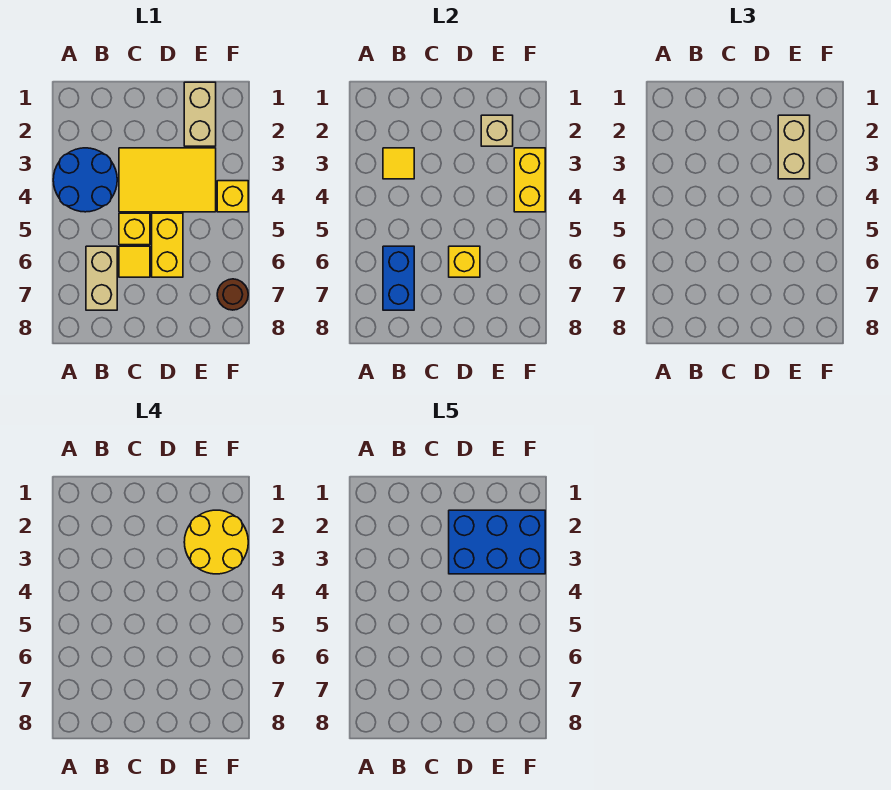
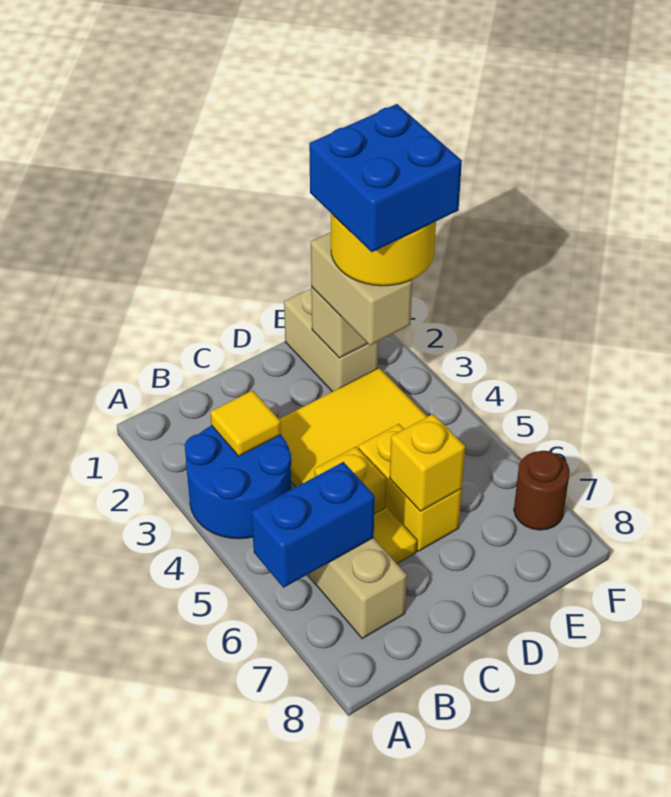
blue 1x2 brick [383,246,414,310] -> blue 1x2 brick turned to [252,462,375,588]
blue 2x3 brick [449,510,545,574] -> blue 2x2 brick [309,104,462,252]
yellow 1x2 brick [514,148,545,212] -> none
yellow 1x1 brick [217,181,248,212] -> none

